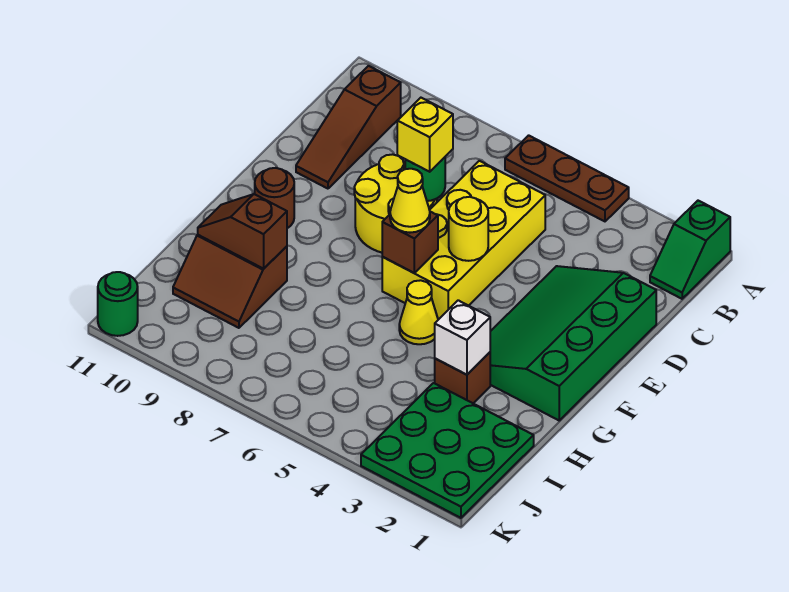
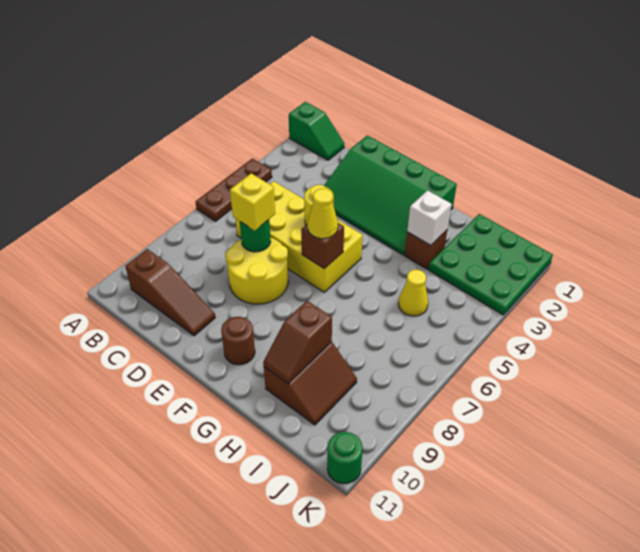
yellow 1x1 cone [399,280,438,344] -> yellow 1x1 cone moved to [398,270,428,316]

